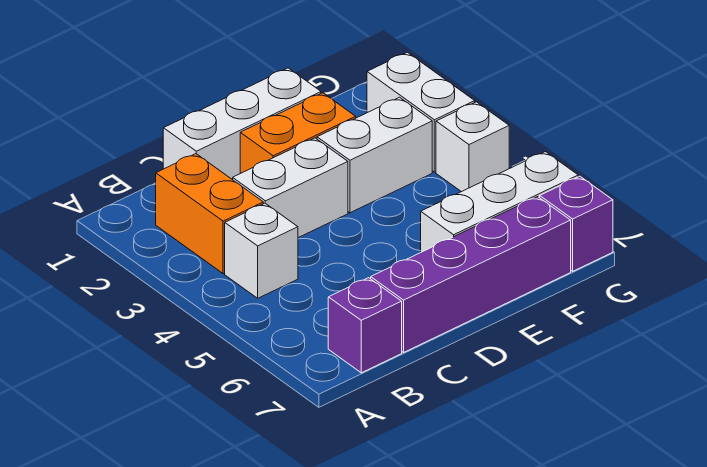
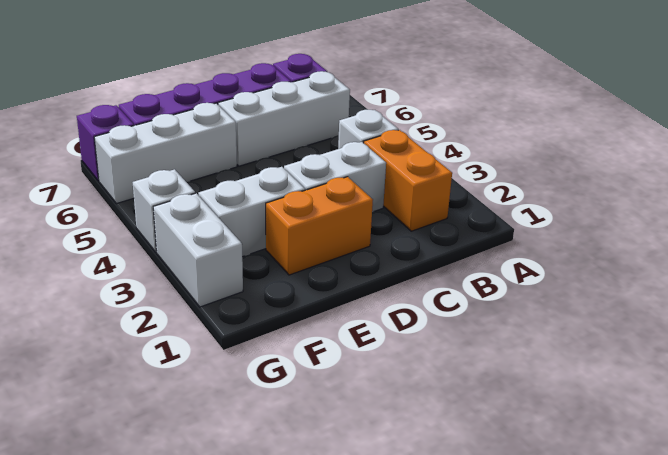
white 1x3 brick [163,68,321,180] -> white 1x3 brick moved to [218,71,350,166]

